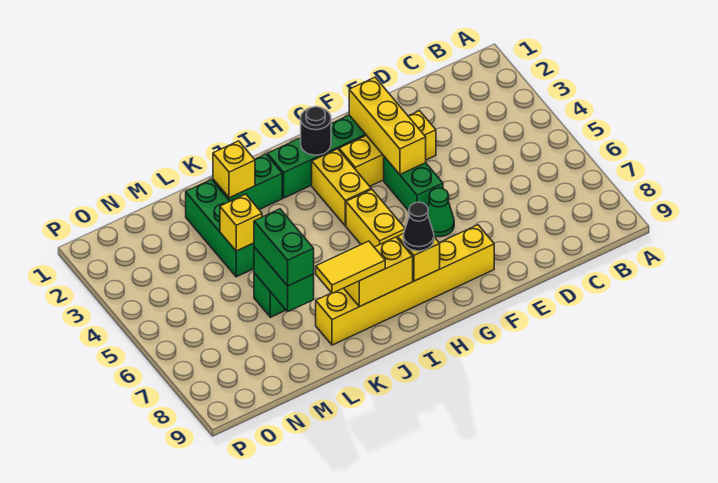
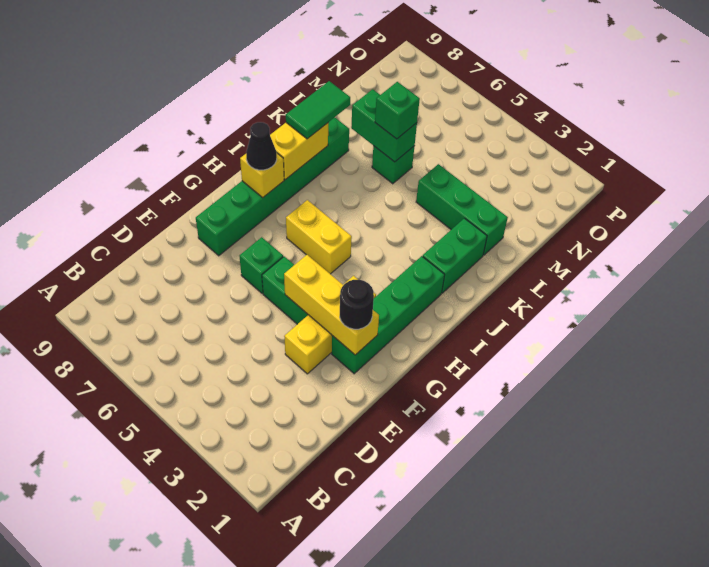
green 1x1 cone [428,188,454,237] -> green 1x1 brick [240,237,283,293]
yellow 1x6 brick [316,225,494,345] -> green 1x6 brick [196,117,349,256]
black 1x1 round brick [301,107,331,155] -> black 1x1 round brick moved to [340,280,374,329]
yellow 1x2 brick [312,149,371,226] -> none
yellow 1x2 tile [316,241,385,293] -> green 1x2 tile [286,81,350,139]
yellow 1x1 brick [213,141,255,198] -> none
yellow 1x1 brick [220,194,262,251] -> none
green 1x2 brick [254,209,314,286] -> green 1x1 brick [375,82,420,139]

